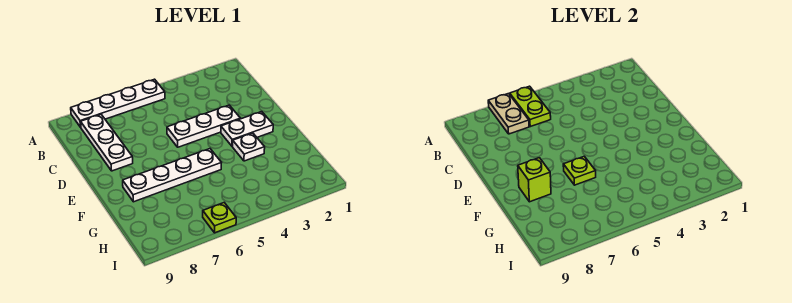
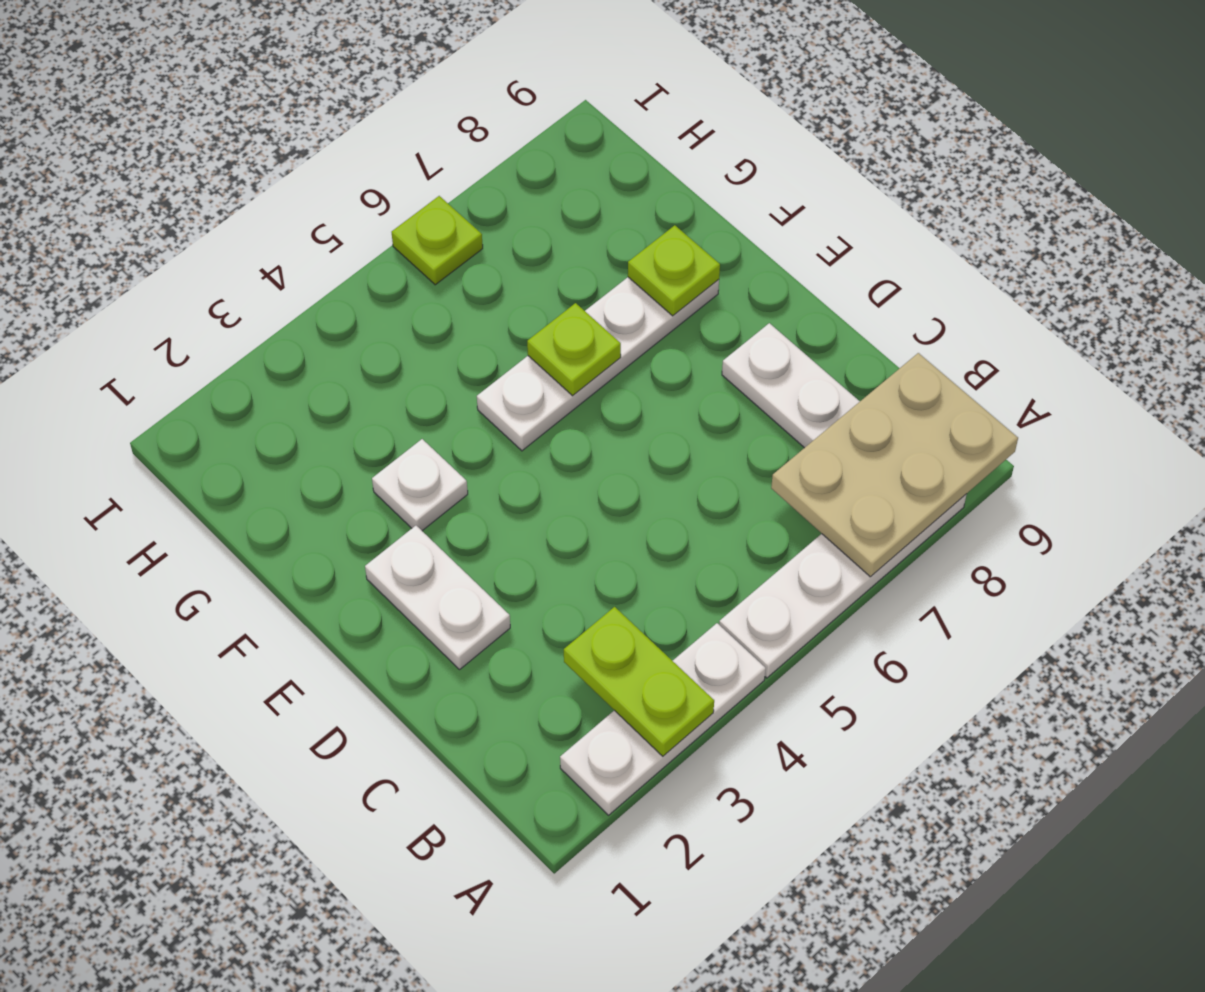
lime 1x2 plate [510,86,551,127] -> lime 1x2 plate moved to [564,607,714,756]
tan 1x2 plate [488,94,529,134] -> tan 2x3 plate [771,353,1018,577]
white 1x3 plate [167,105,240,147] -> white 1x3 plate moved to [560,623,766,815]
white 1x2 plate [221,112,273,146] -> white 1x2 plate turned to [365,526,510,669]
lime 1x1 brick [518,158,551,202] -> lime 1x1 plate [628,225,720,316]

